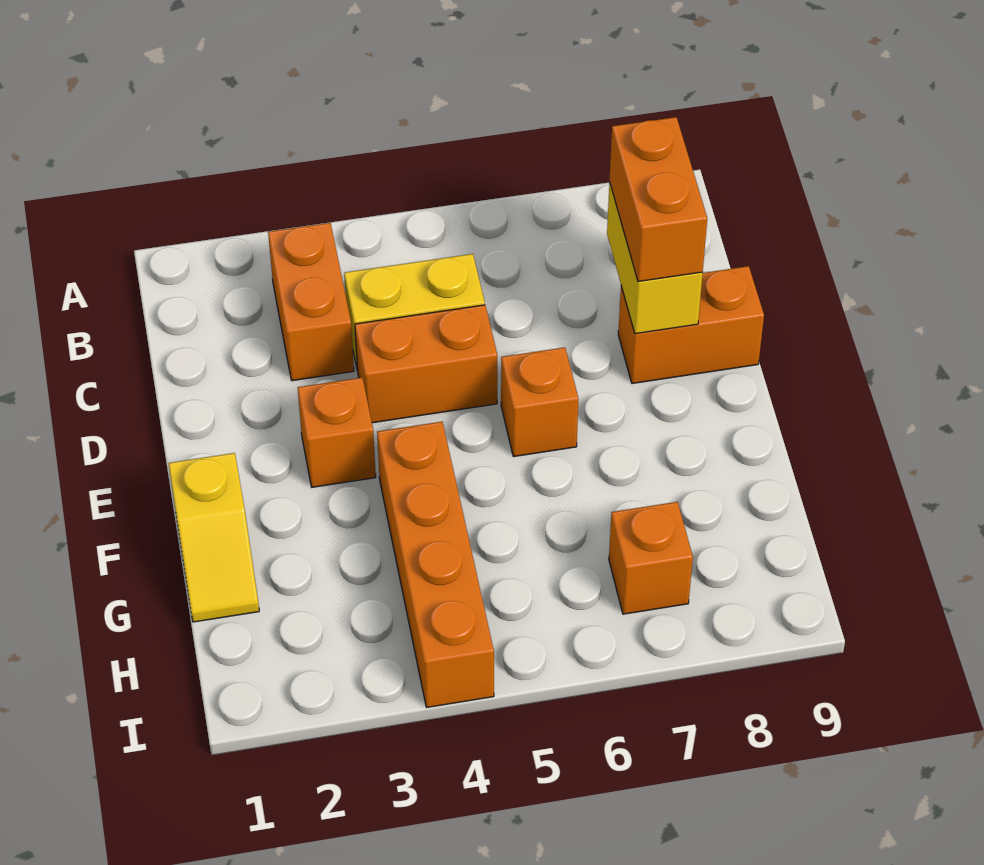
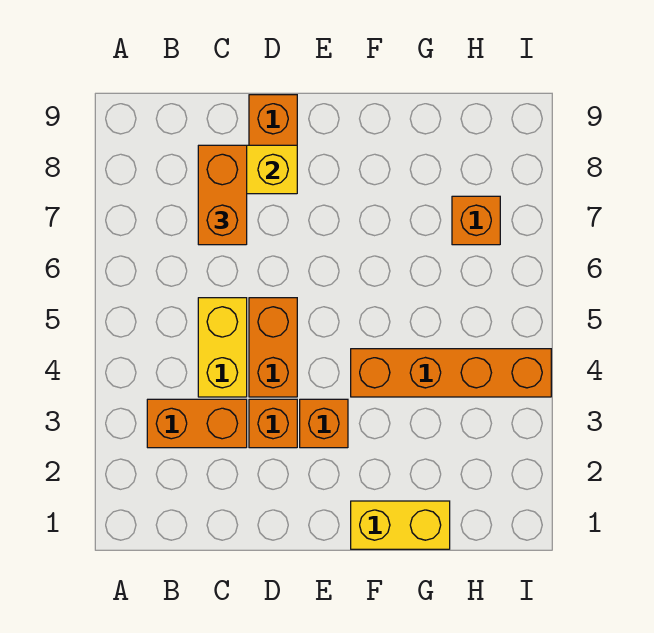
orange 1x2 brick [610,117,707,282] -> orange 1x2 brick turned to [198,145,247,245]
orange 1x1 brick [501,347,578,457] -> orange 1x1 brick moved to [249,399,297,448]
yellow 1x2 slope [169,453,259,622] -> yellow 1x2 brick [351,501,450,549]

